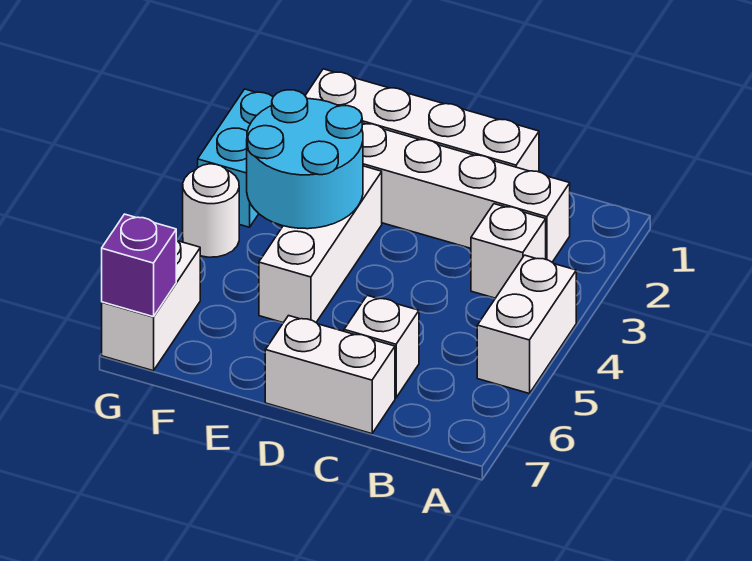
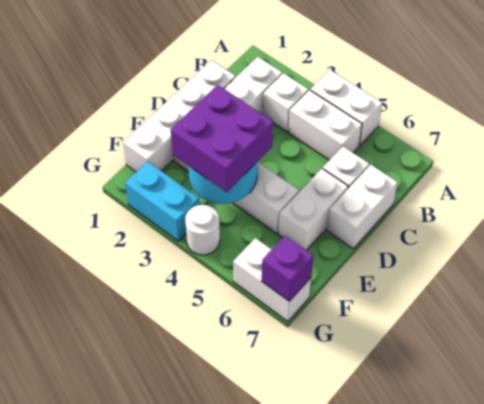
none -> white 1x2 brick [289,90,362,160]
none -> white 1x2 brick [278,169,348,250]
none -> purple 2x2 brick [171,85,273,192]

